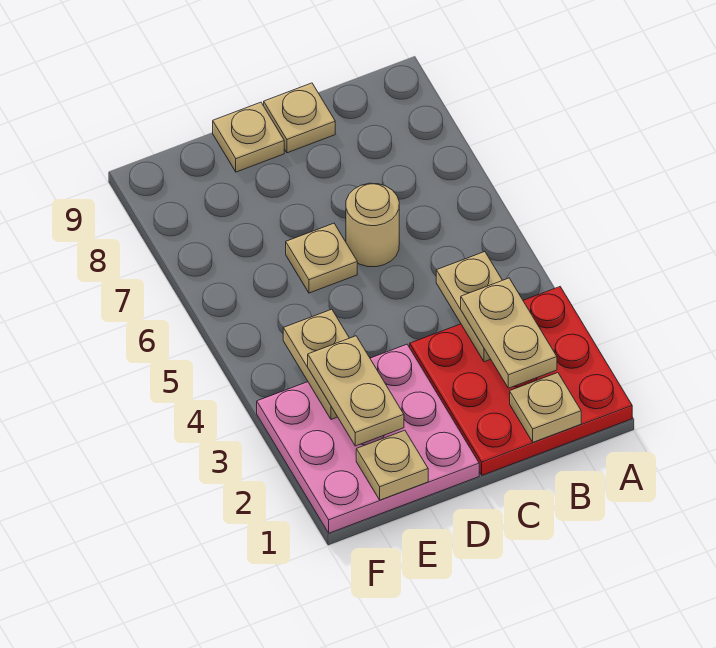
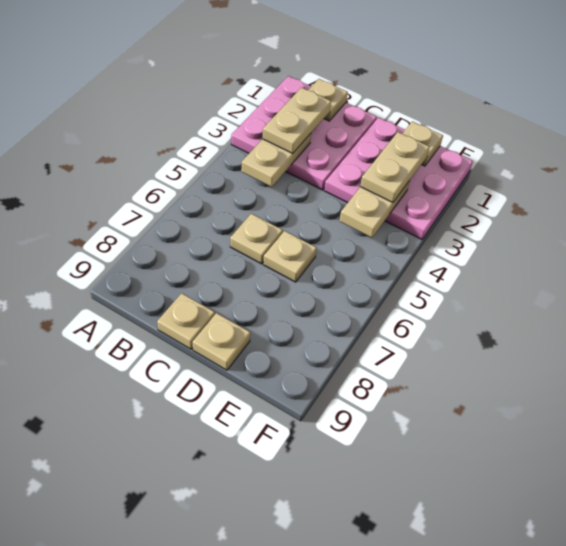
red 3x3 plate [410,287,632,475] -> pink 3x3 plate [231,76,377,190]
tan 1x1 round brick [346,183,399,267] -> tan 1x1 plate [230,214,283,264]

